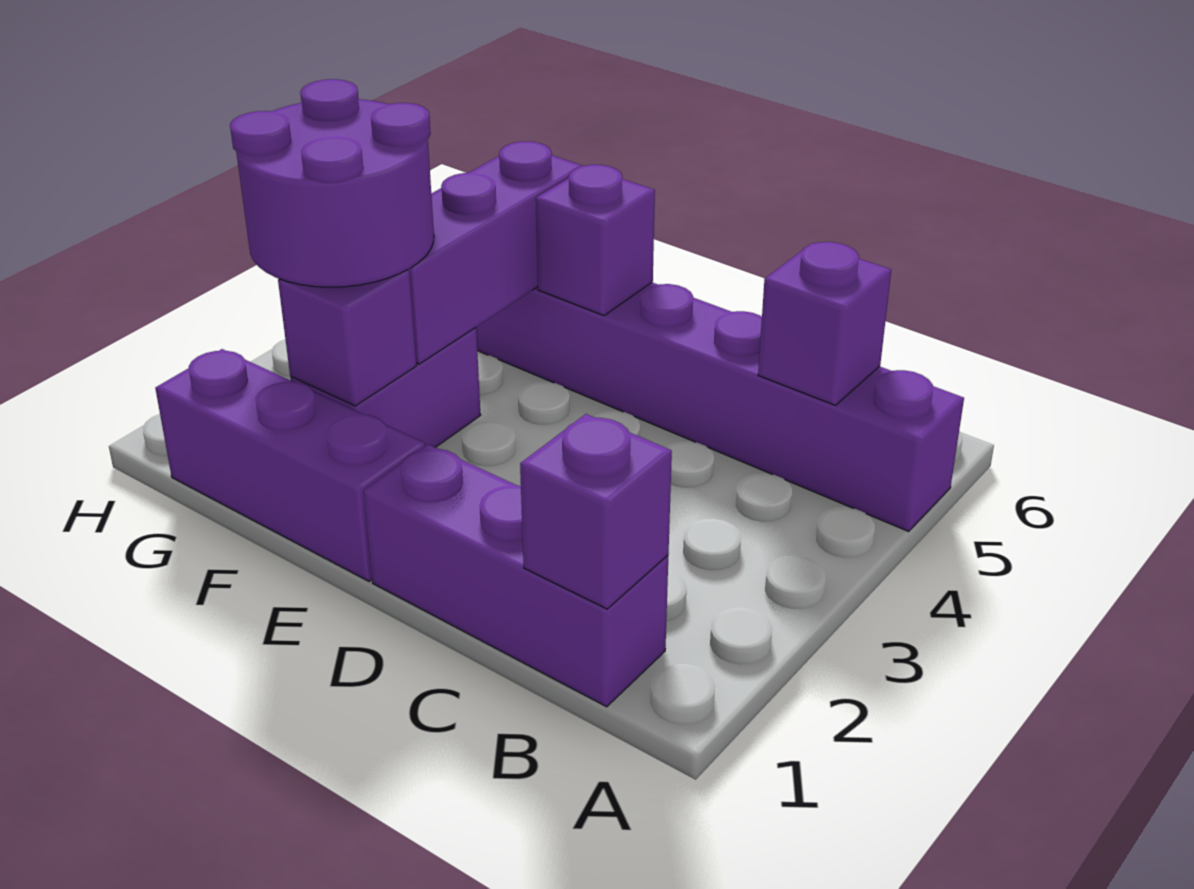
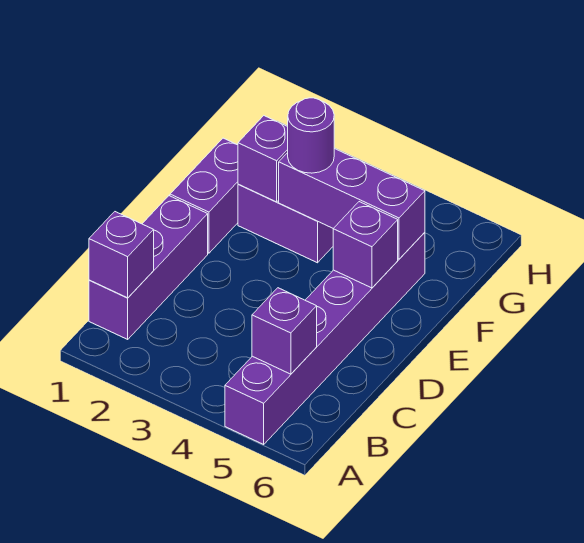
purple 1x3 brick [155,349,425,581] -> purple 1x2 brick [170,138,238,253]
purple 2x2 round brick [230,79,434,287] -> purple 1x1 round brick [288,98,334,173]

